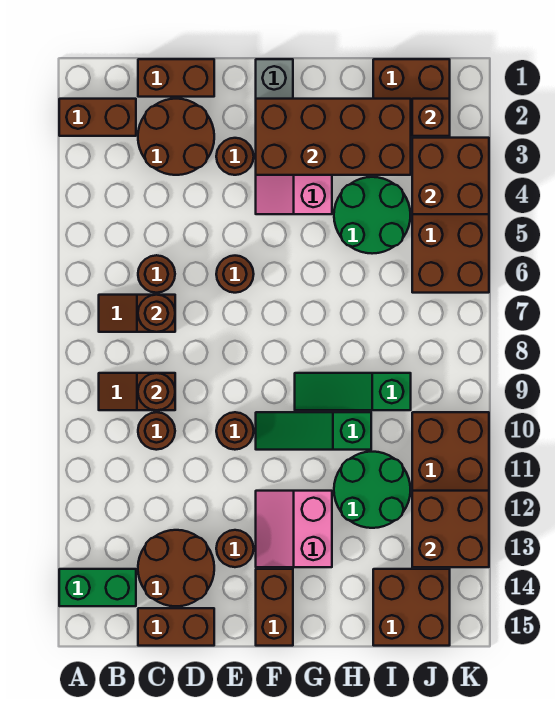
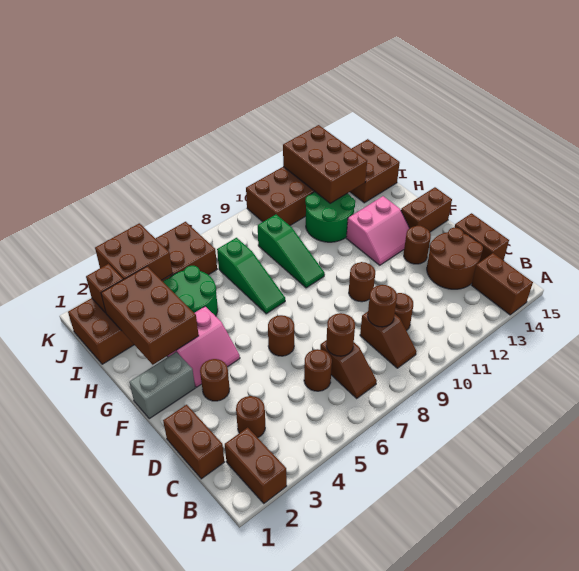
green 1x2 brick [59,569,136,606] -> brown 1x2 brick [472,253,533,315]
brown 2x2 round brick [138,99,214,175] -> brown 1x1 round brick [236,396,265,438]
brown 2x4 brick [256,99,411,175] -> brown 2x3 brick [101,266,199,365]
green 1x3 slope [256,412,371,450] -> green 1x3 slope moved to [217,238,285,314]
brown 2x2 brick [412,491,489,567] -> brown 2x3 brick [283,125,367,203]

